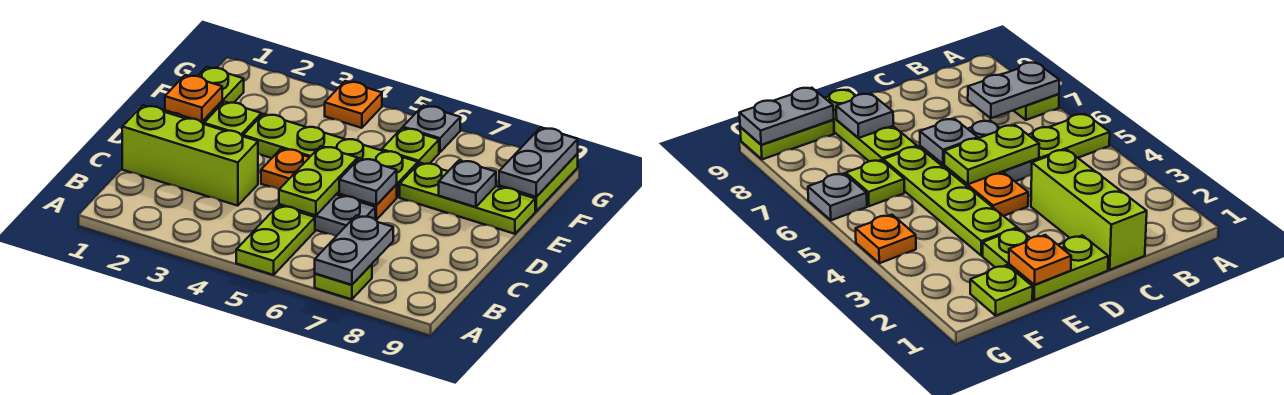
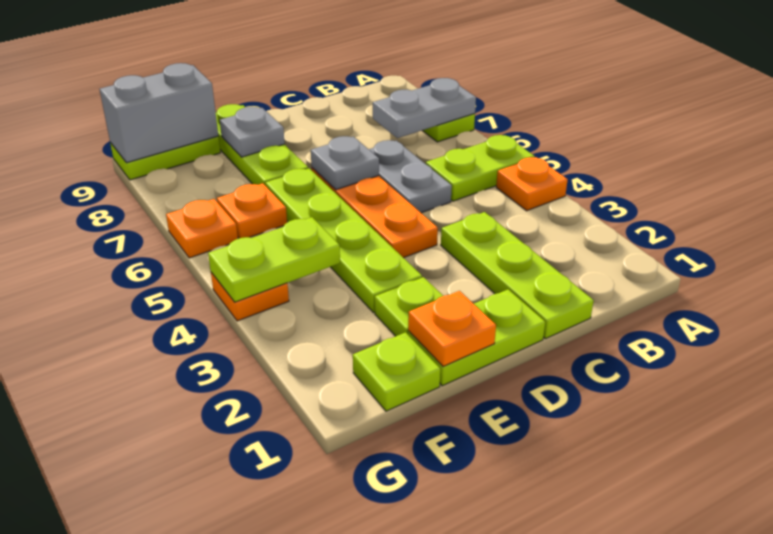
none -> orange 1x1 plate [496,157,568,211]
lime 1x3 brick [122,105,258,206] -> lime 1x3 plate [441,212,594,339]
lime 1x2 plate [279,146,358,215] -> lime 1x2 plate moved to [208,217,340,302]
lime 1x1 plate [382,128,439,164] -> orange 1x1 plate [217,183,287,238]
grey 1x2 plate [499,127,578,197] -> grey 1x2 brick [99,63,218,163]
grey 1x1 plate [403,105,460,152] -> orange 1x1 plate [166,199,238,258]

